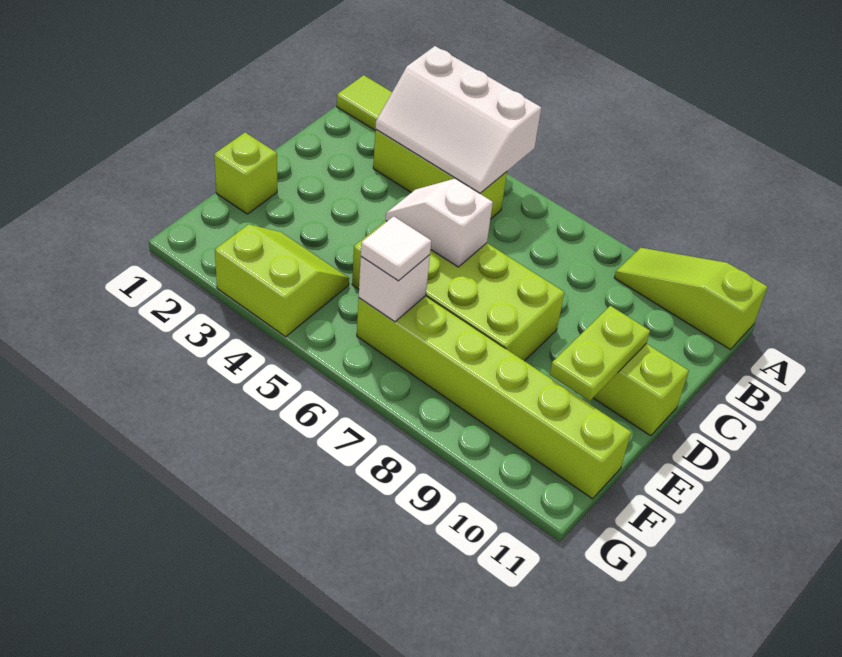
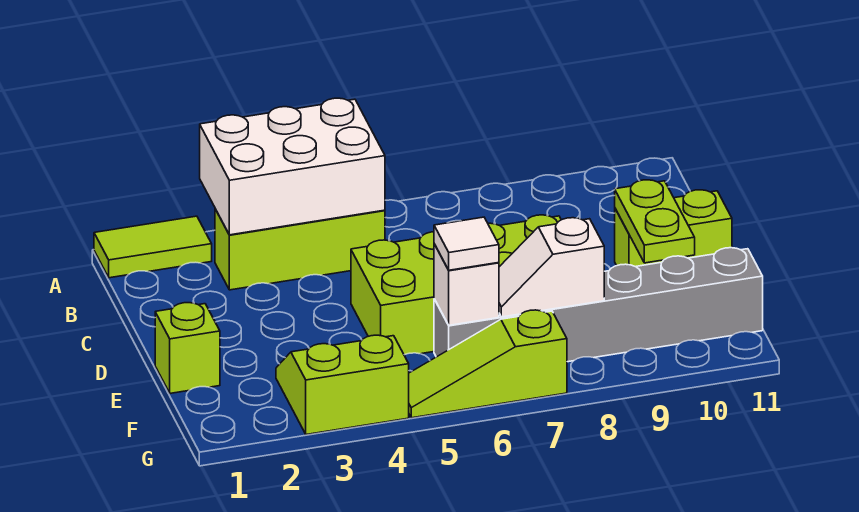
white 2x3 slope [375,46,541,193] -> white 2x3 brick [200,98,385,235]
lime 1x3 slope [614,248,767,349] -> lime 1x3 slope moved to [409,310,567,418]
white 1x2 slope [386,179,493,267] -> white 1x2 slope moved to [499,218,604,317]
lime 1x6 brick [357,296,631,499] -> grey 1x6 brick [434,248,763,362]

